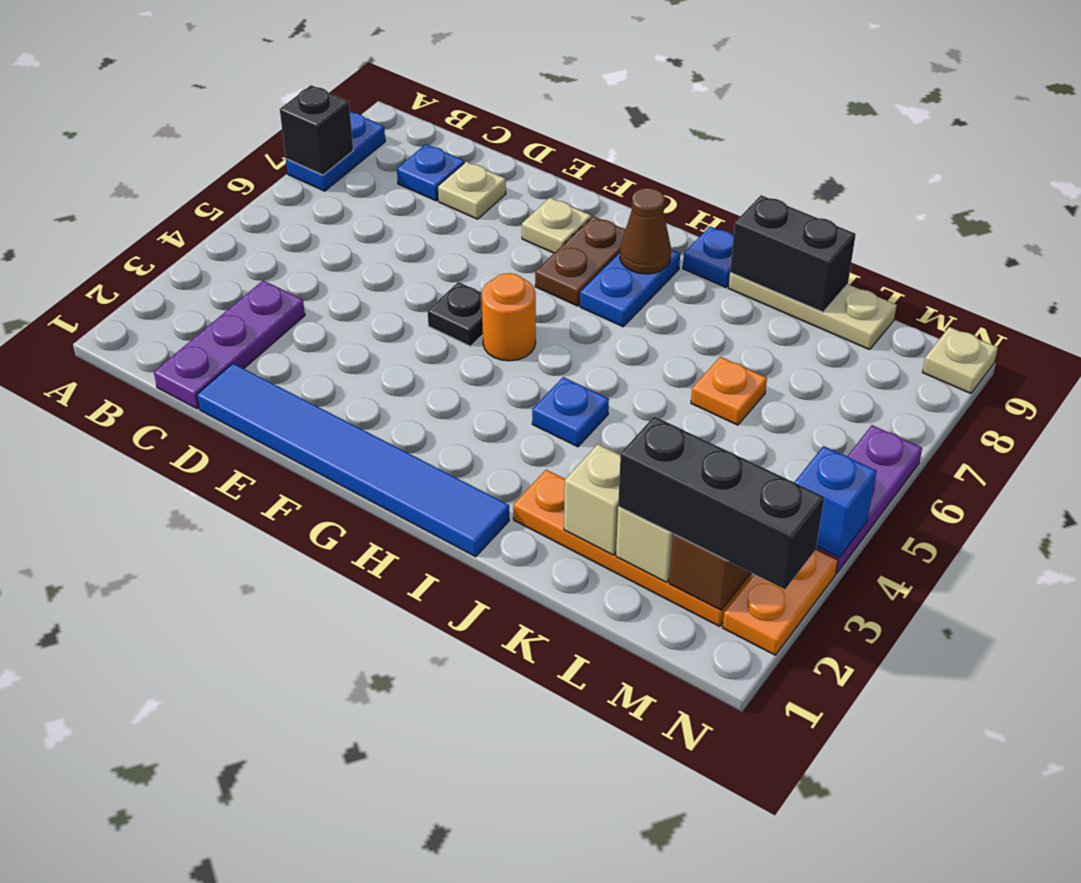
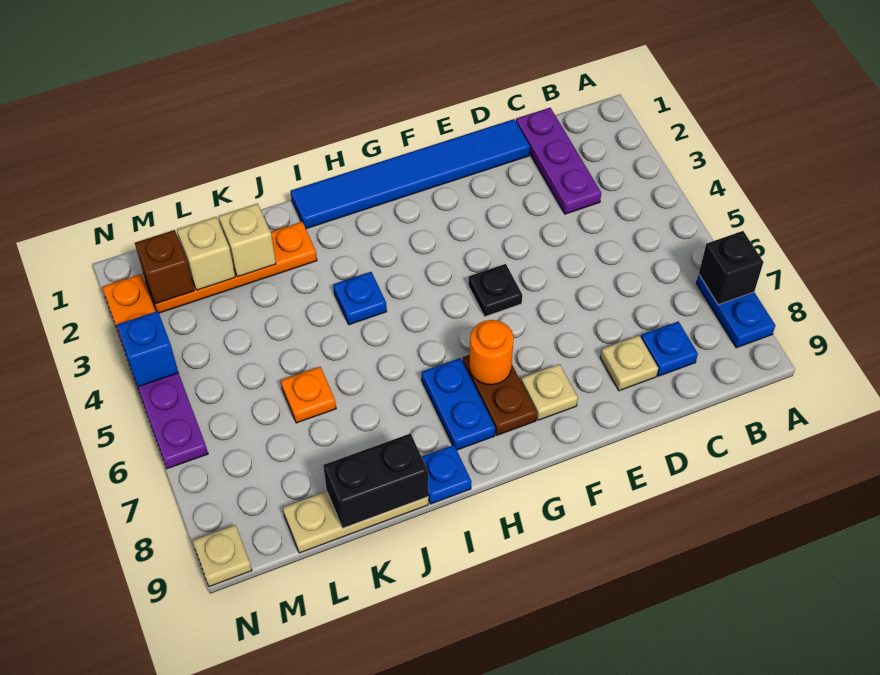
orange 1x1 round brick [482,273,536,361] -> orange 1x1 round brick moved to [469,320,514,385]
brown 1x1 cone [620,188,671,274] -> none
black 1x3 brick [618,416,824,589] -> none

